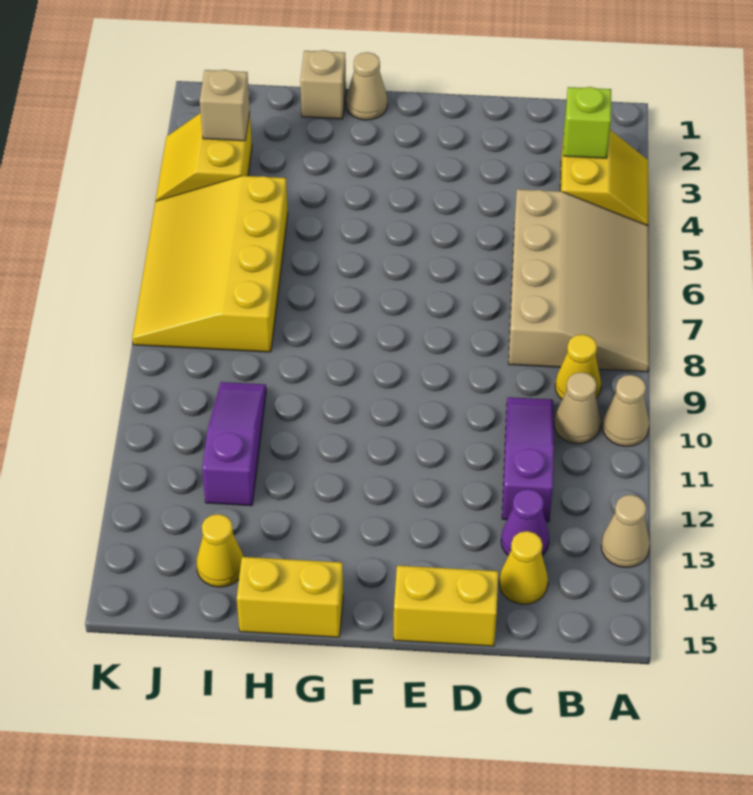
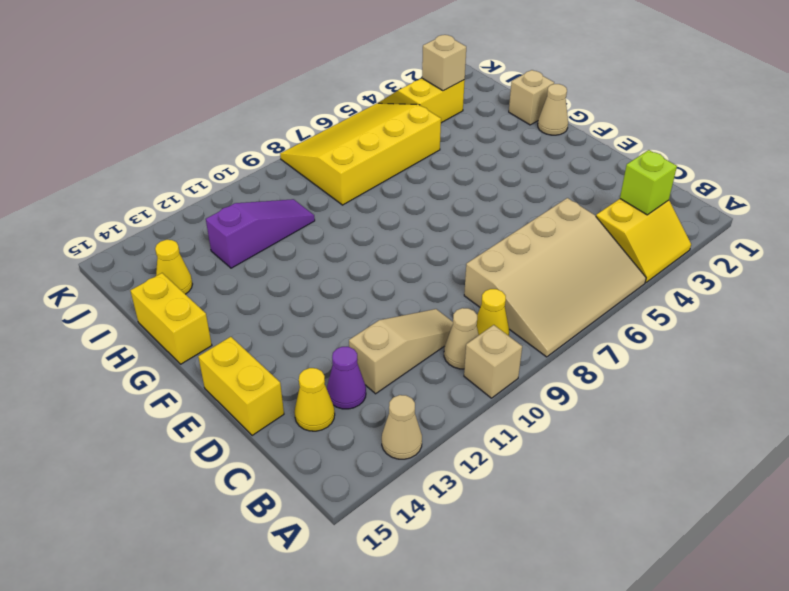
tan 1x1 cone [603,375,649,446] -> tan 1x1 brick [464,325,522,398]
purple 1x3 slope [502,397,554,522] -> tan 1x3 slope [349,309,453,394]

